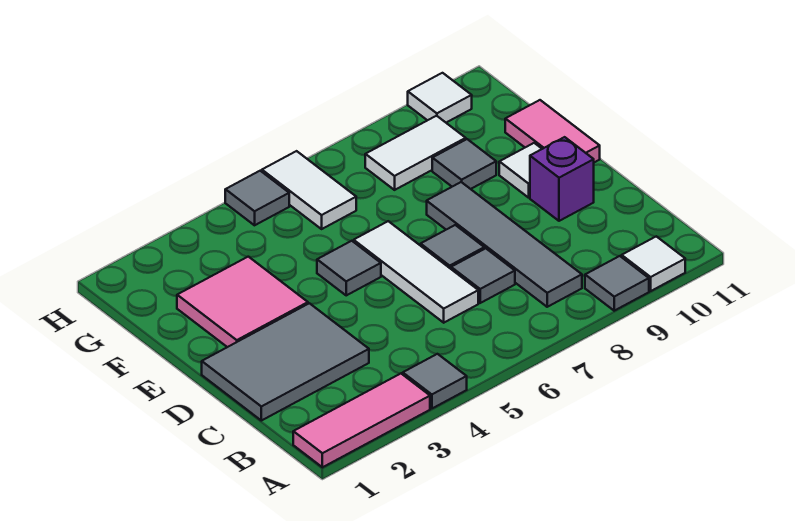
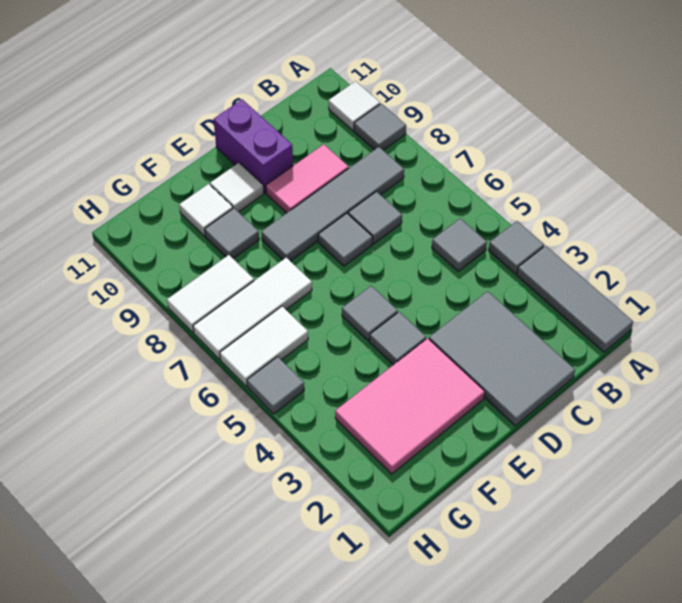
pink 1x3 tile [293,374,430,467] -> grey 1x3 tile [517,246,633,352]
none -> grey 1x1 tile [432,218,487,271]
white 1x3 tile [354,221,478,323] -> white 1x3 tile moved to [193,258,312,359]
purple 1x1 brick [530,137,594,221] -> purple 1x2 brick [213,99,293,193]
pink 2x2 tile [177,257,308,347] -> pink 2x3 tile [335,338,485,474]
none -> grey 1x1 tile [370,312,426,365]
pink 1x2 tile [505,100,600,162] -> pink 1x2 tile moved to [266,144,349,213]
white 1x2 tile [365,116,466,190] -> white 1x2 tile turned to [167,255,254,332]
white 1x1 tile [408,73,472,123] -> white 1x1 tile moved to [179,184,233,236]

